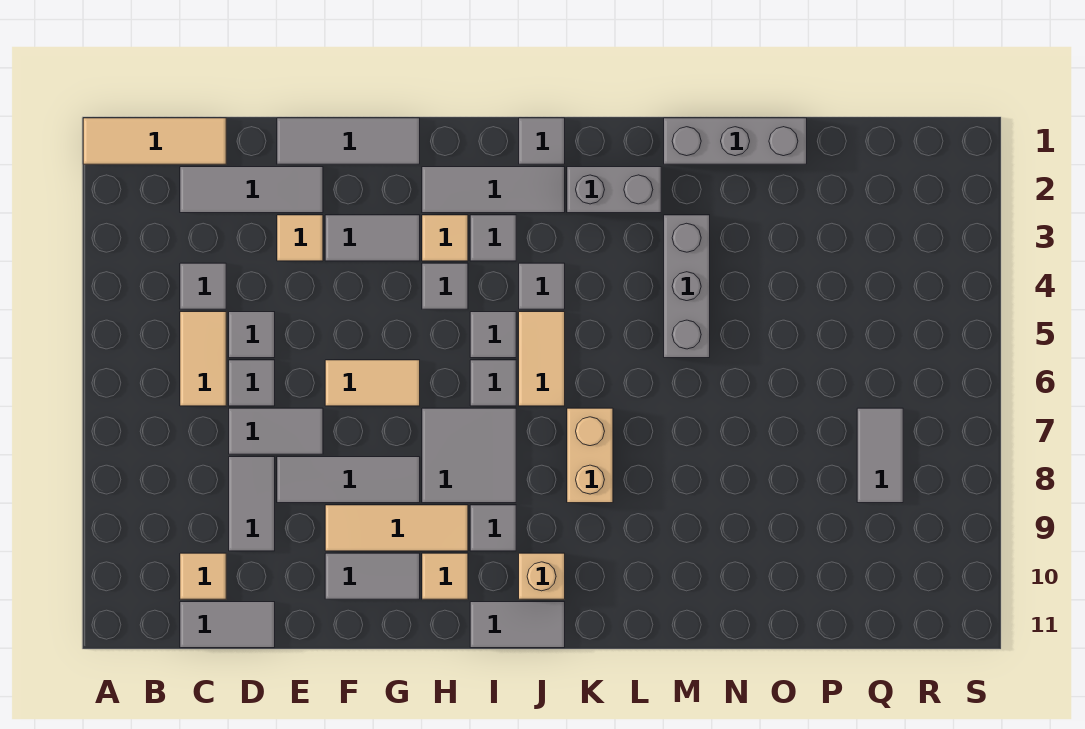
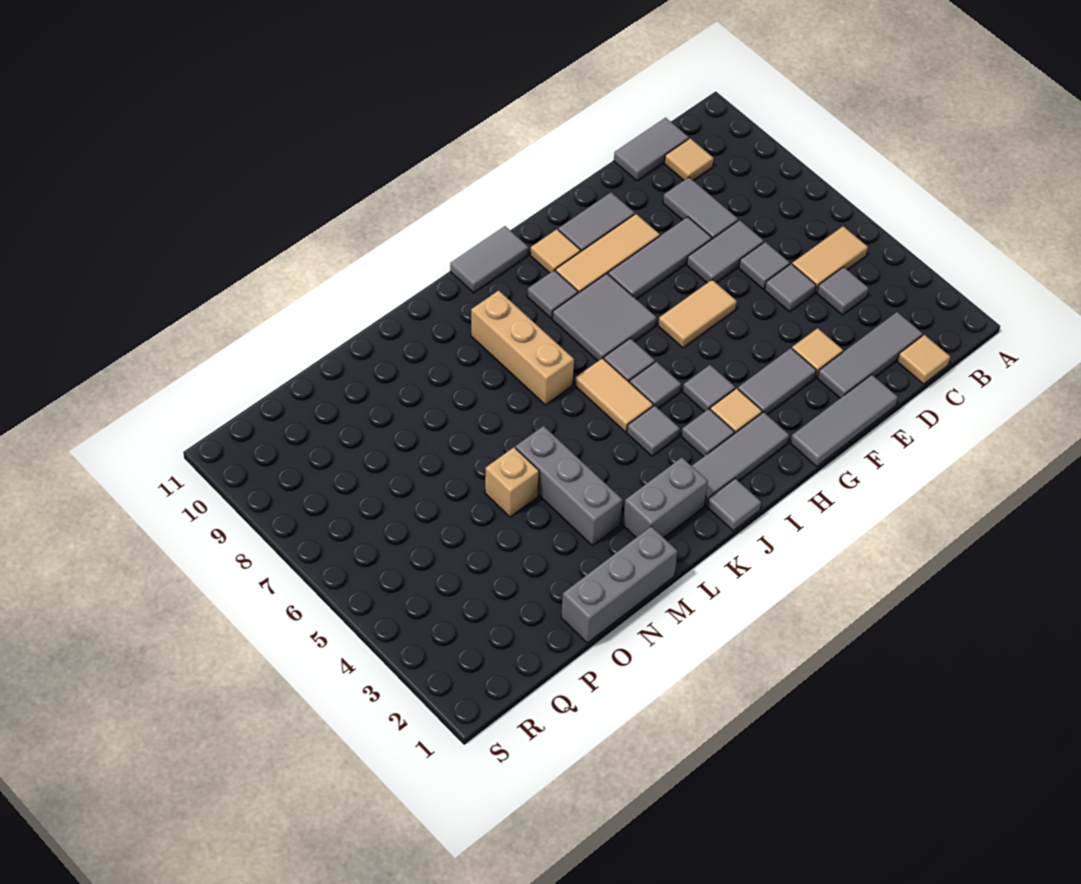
tan 1x3 tile [83,118,226,164] -> tan 1x1 tile [898,335,950,384]
tan 1x2 tile [180,312,226,406] -> tan 1x2 tile turned to [792,226,868,292]
tan 1x1 brick [519,553,565,599] -> tan 1x1 brick moved to [485,447,539,517]
tan 1x2 brick [567,408,613,503] -> tan 1x3 brick [471,290,574,405]
grey 1x2 tile [857,408,903,503] -> none

